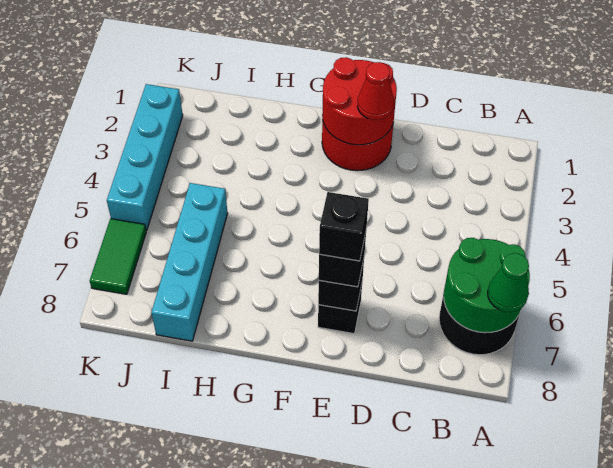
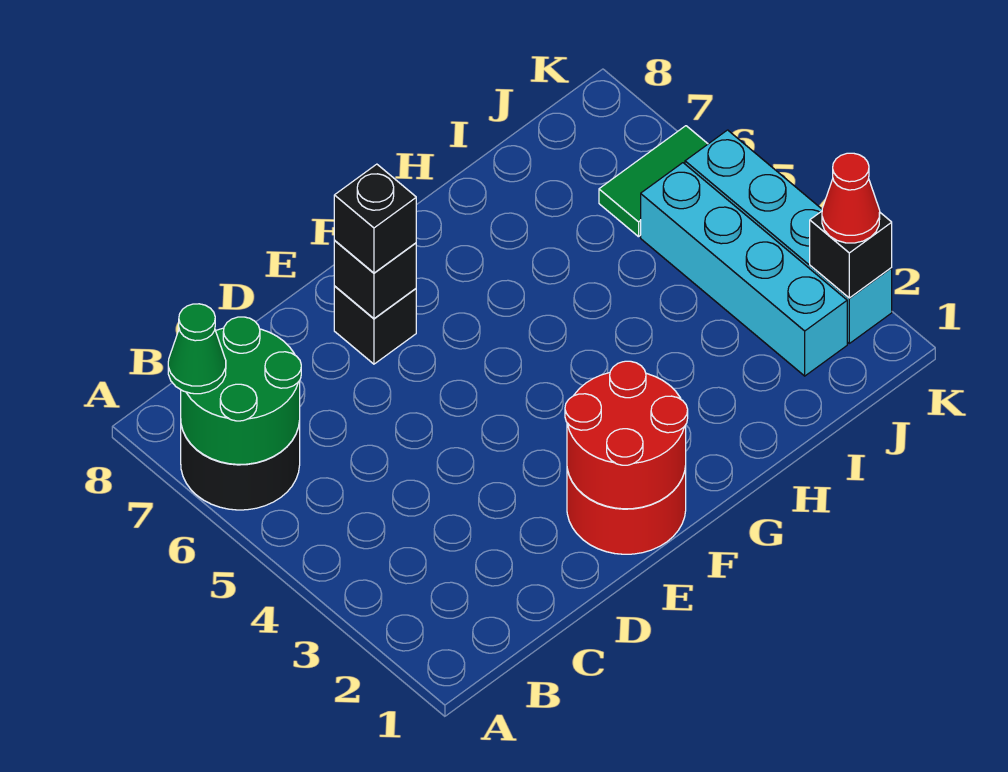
red 1x1 cone [357,62,394,120] -> red 1x1 cone moved to [822,153,880,243]
black 1x1 brick [319,192,369,261] -> black 1x1 brick moved to [810,211,892,298]
cyan 1x4 brick [151,183,228,341] -> cyan 1x4 brick moved to [641,163,847,376]
green 1x2 tile [90,219,146,294] -> green 1x2 tile turned to [599,126,708,237]

